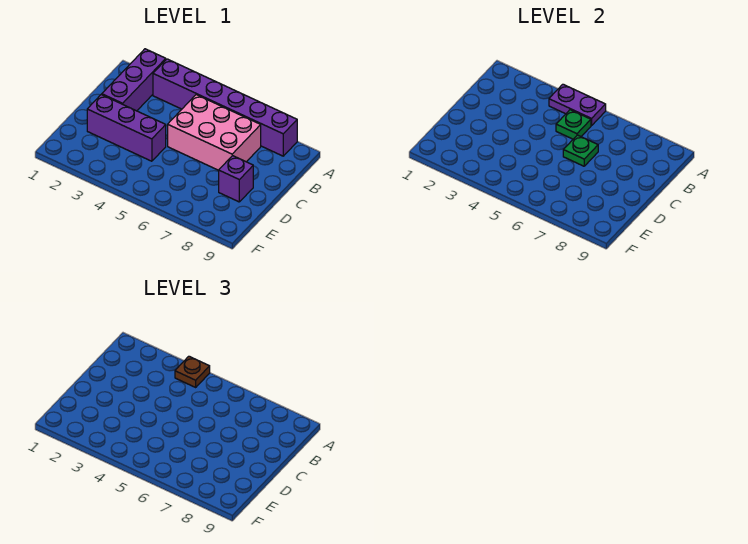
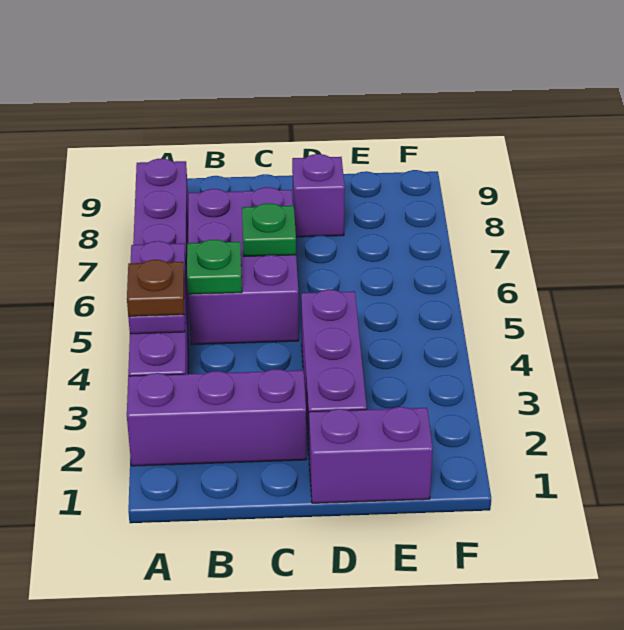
pink 2x3 brick [168,95,261,170] -> purple 2x3 brick [188,187,299,345]
none -> purple 1x2 brick [309,407,433,503]

